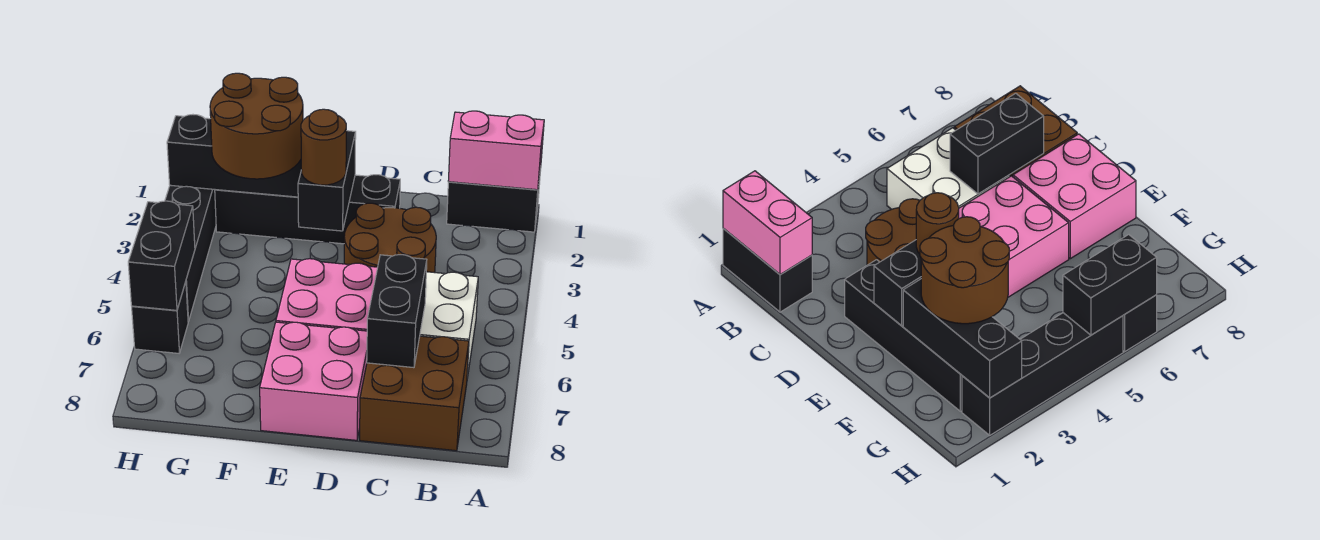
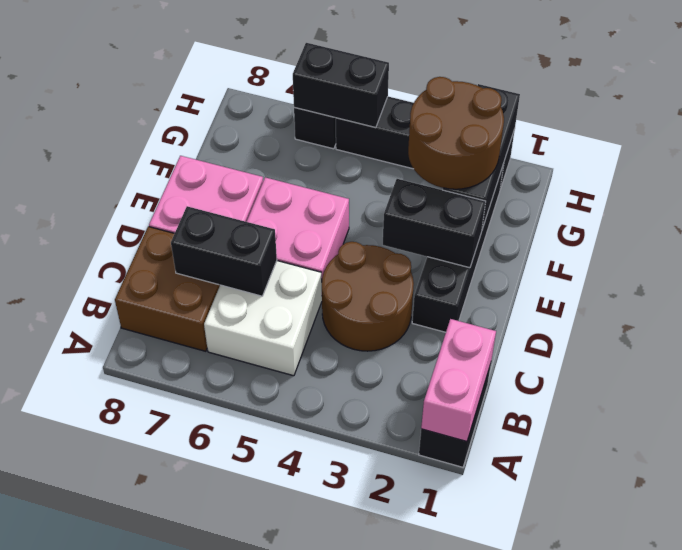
brown 1x1 round brick [301,109,346,185] -> none

